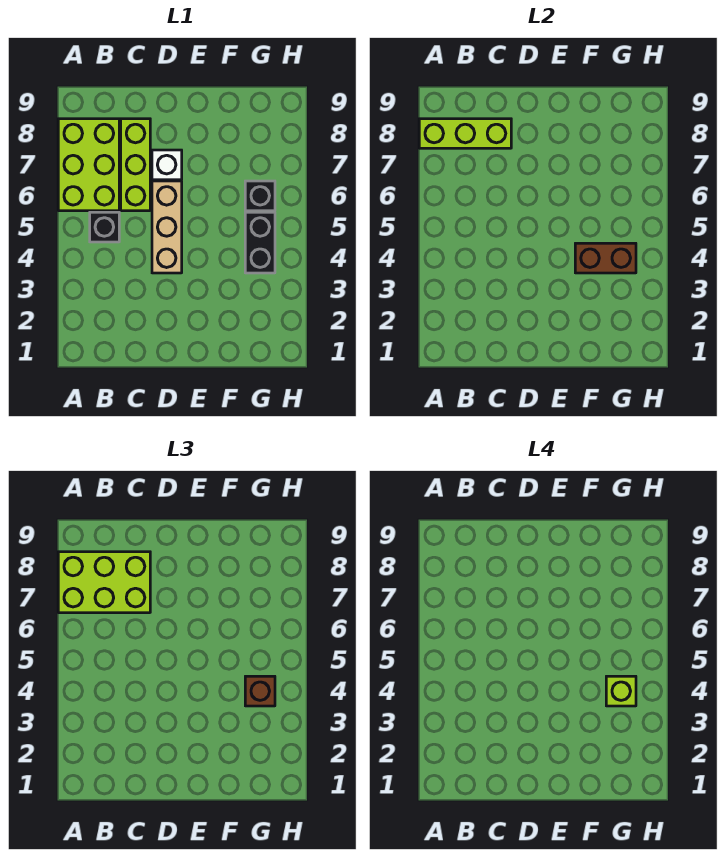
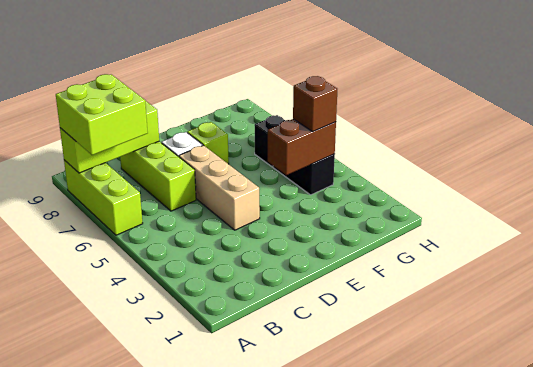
lime 2x3 brick [58,119,119,211] -> lime 1x3 brick [64,160,143,235]
lime 2x3 brick [58,552,150,613] -> lime 2x2 brick [56,74,148,155]
black 1x1 brick [90,212,119,242] -> none
lime 1x1 brick [606,676,636,706] -> lime 1x1 brick moved to [187,122,229,164]

